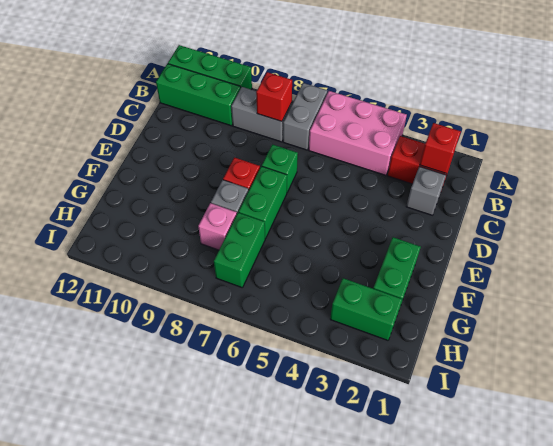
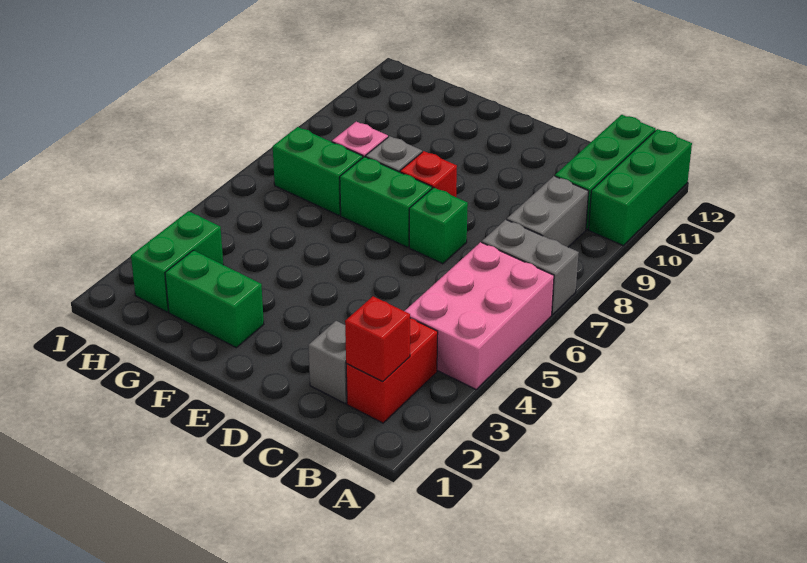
red 1x1 brick [256,72,292,121] -> none

